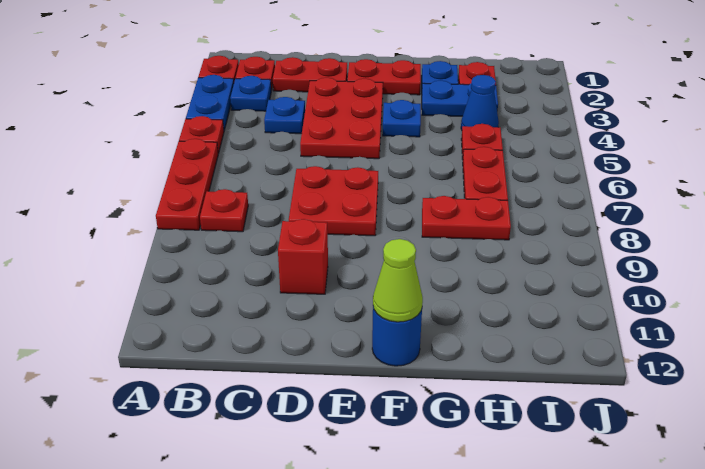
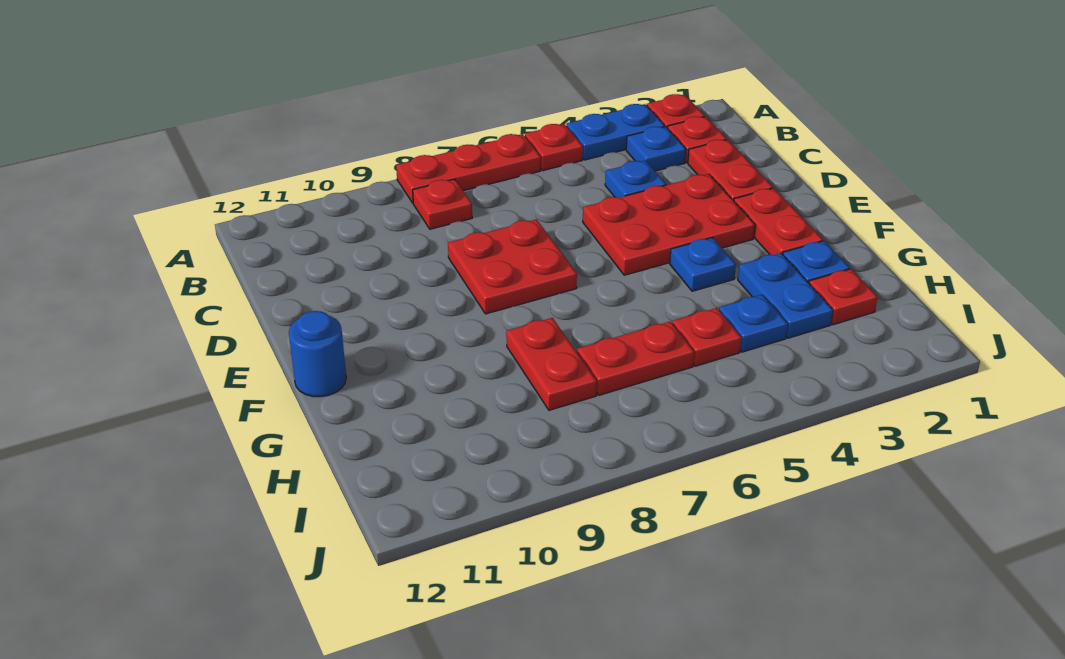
red 1x1 brick [278,219,328,294] -> none
lime 1x1 cone [373,239,423,322] -> none
blue 1x1 cone [461,75,499,130] -> blue 1x1 plate [719,295,788,352]

